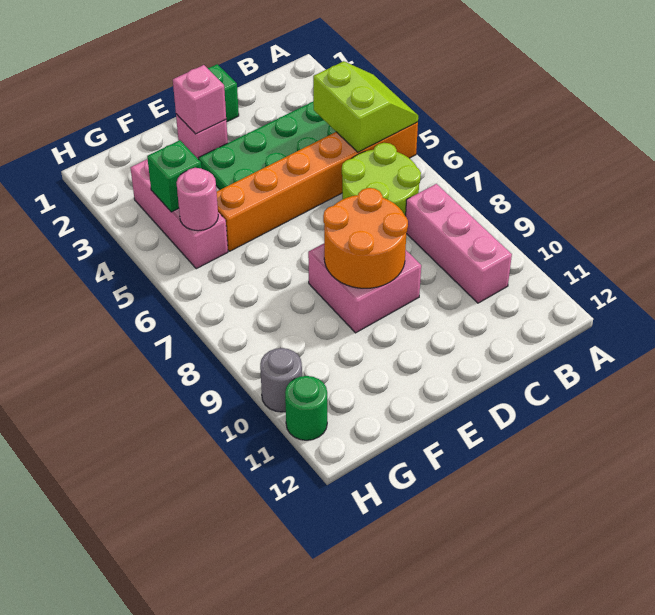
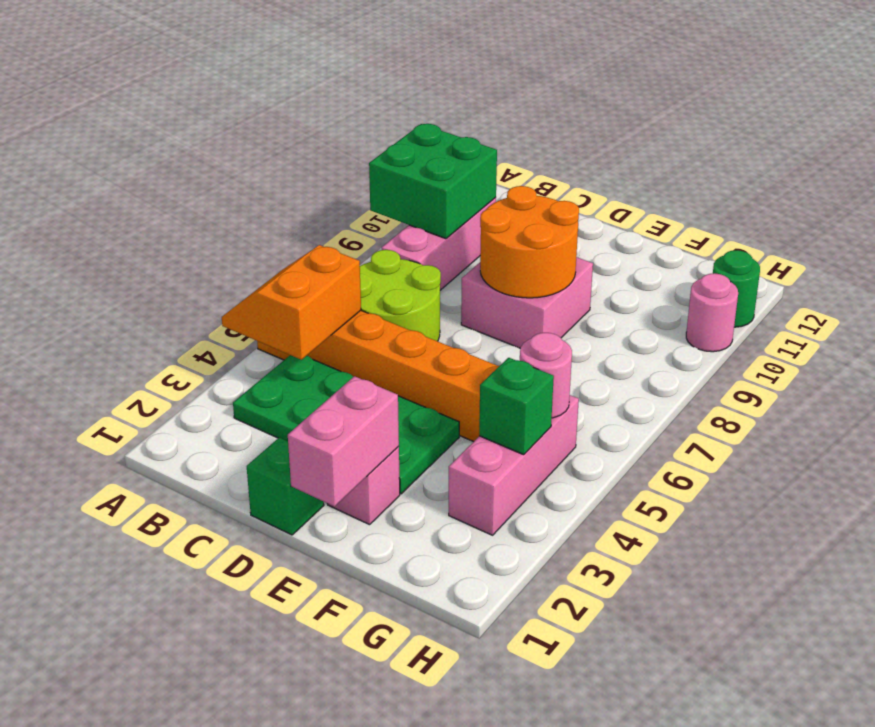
lime 2x2 slope [313,61,418,152] -> orange 2x2 slope [222,245,361,360]
none -> green 2x2 brick [369,124,497,239]
pink 1x1 brick [173,65,226,134] -> pink 1x2 brick [288,376,399,506]
grey 1x1 round brick [260,348,302,412] -> pink 1x1 round brick [686,273,738,352]

